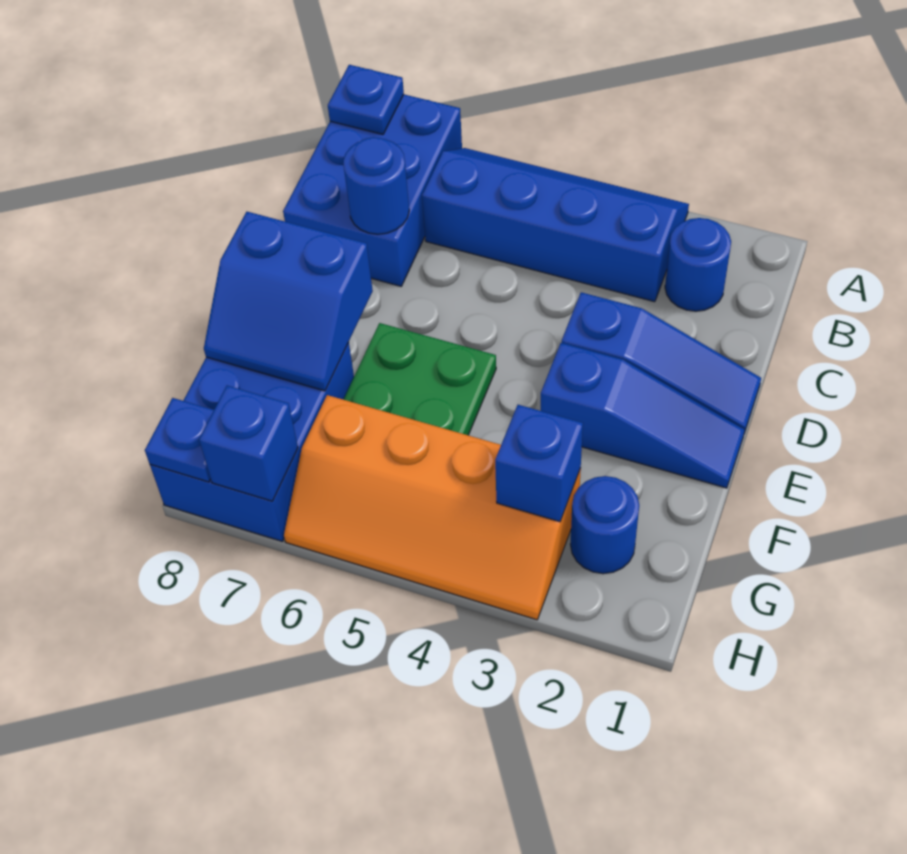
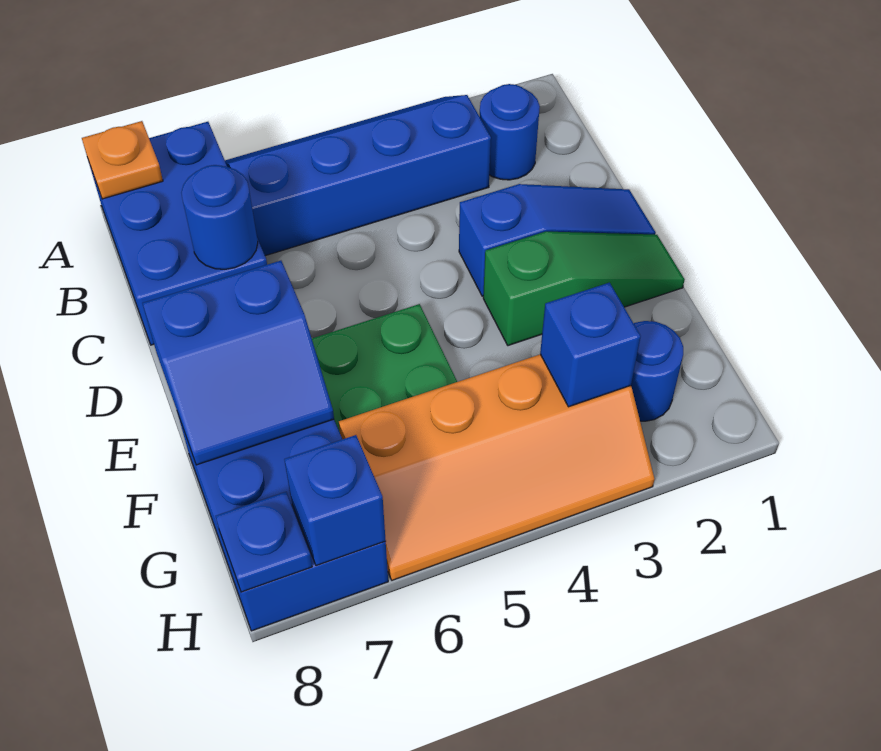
blue 1x1 plate [328,65,404,134] -> orange 1x1 plate [82,121,163,199]
blue 1x3 slope [541,343,745,488] -> green 1x3 slope [483,232,685,346]

